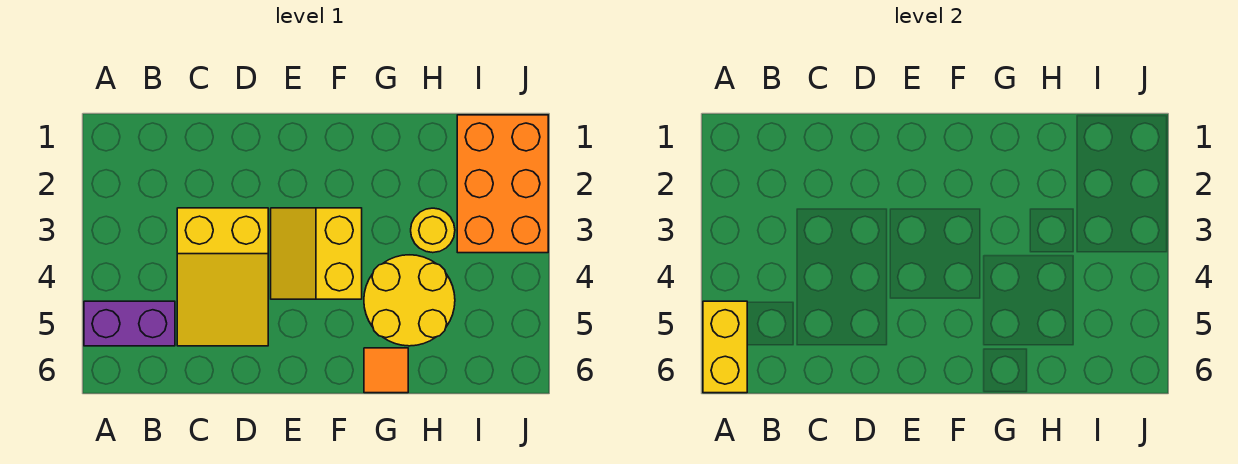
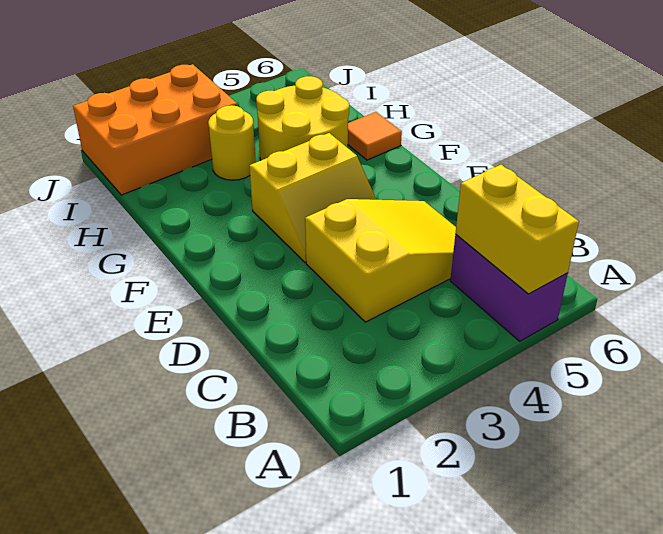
yellow 1x2 brick [703,301,747,393] -> yellow 1x2 brick turned to [455,165,579,294]

